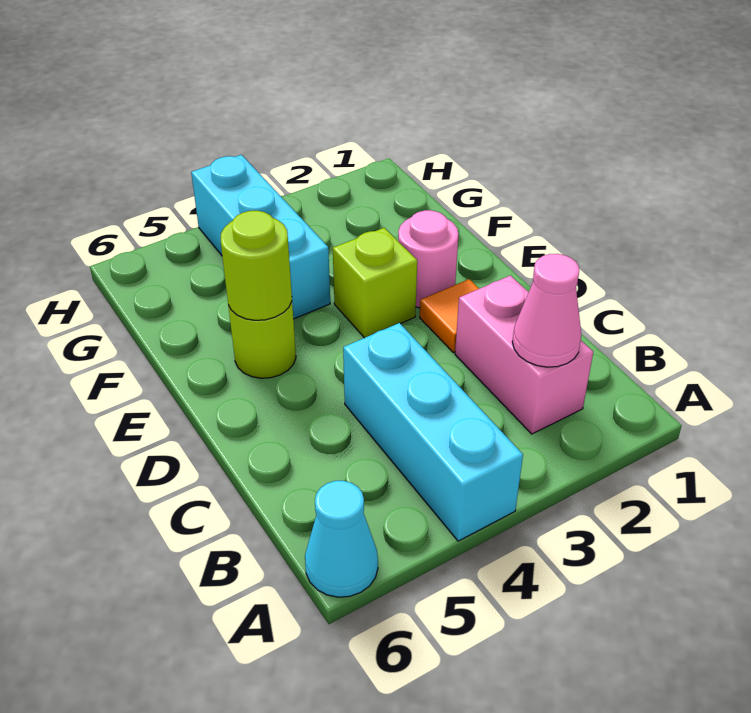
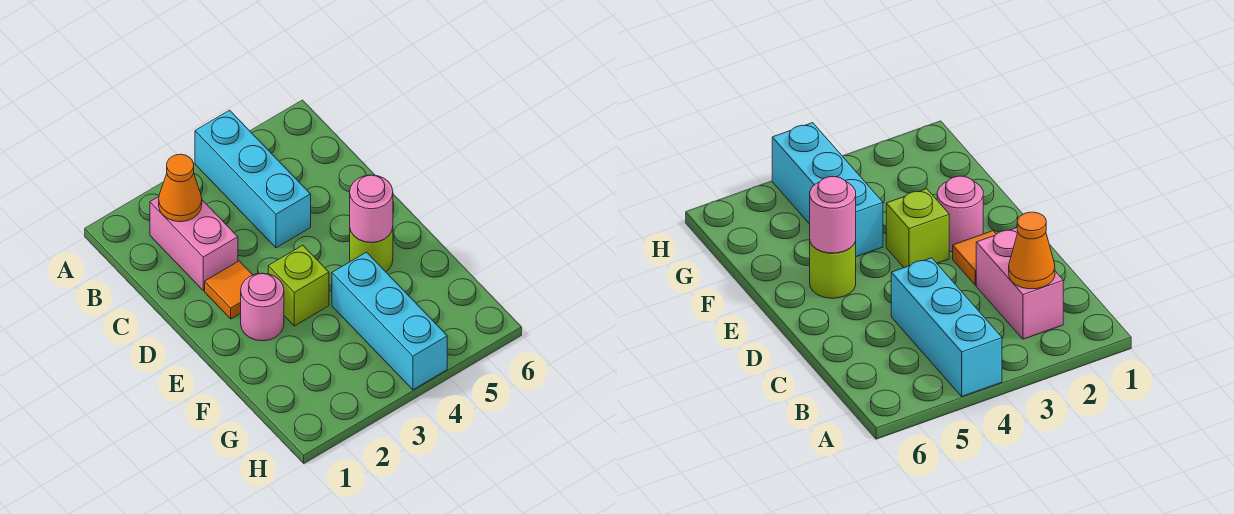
cyan 1x1 cone [305,481,378,597] -> none
pink 1x1 cone [512,254,581,367] -> orange 1x1 cone [159,154,202,222]
lime 1x1 round brick [221,211,292,320] -> pink 1x1 round brick [350,175,393,243]

